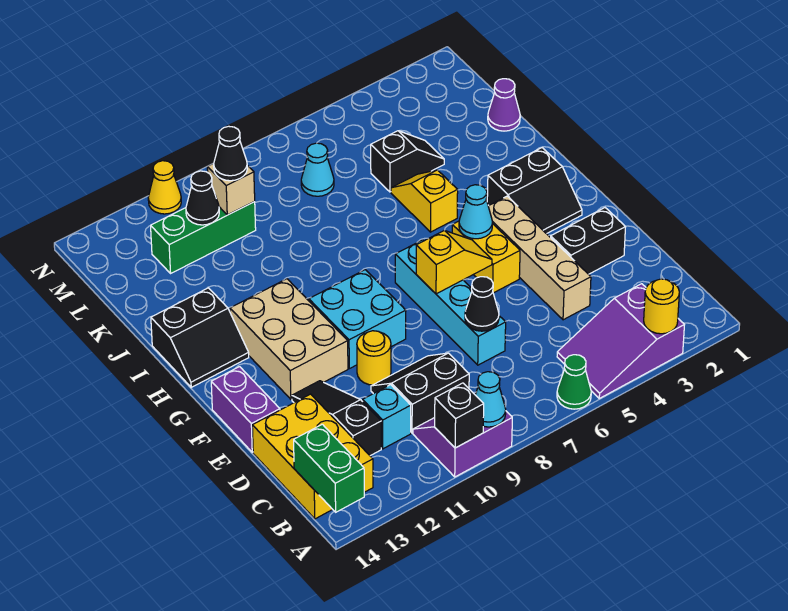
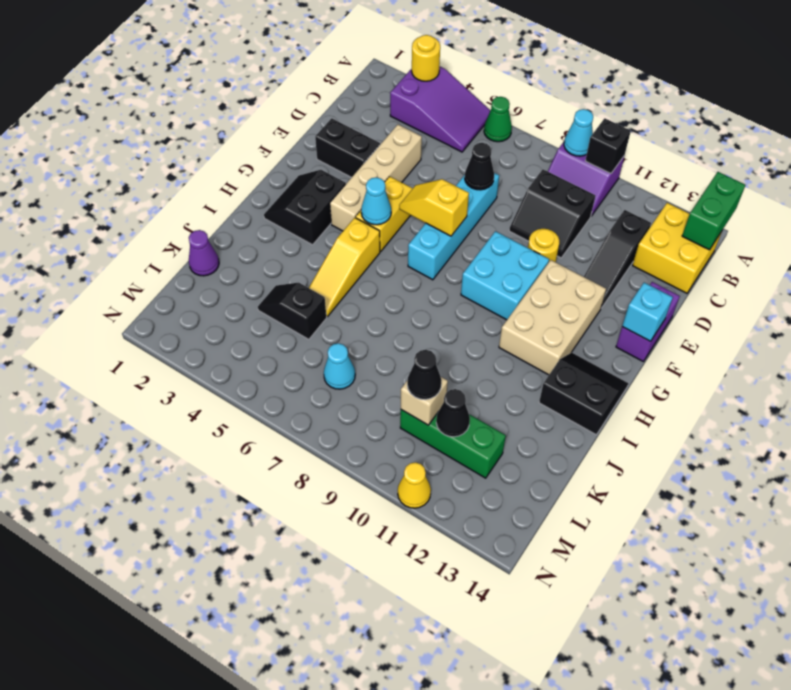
yellow 2x3 brick [252,394,373,519] -> yellow 2x2 brick [632,203,722,293]
cyan 1x1 brick [363,385,411,449] -> cyan 1x1 brick moved to [622,283,673,341]
black 2x2 slope [487,148,582,234] -> black 2x2 slope turned to [264,170,346,245]
yellow 1x2 slope [391,170,458,232] -> yellow 1x3 slope [309,218,380,317]

